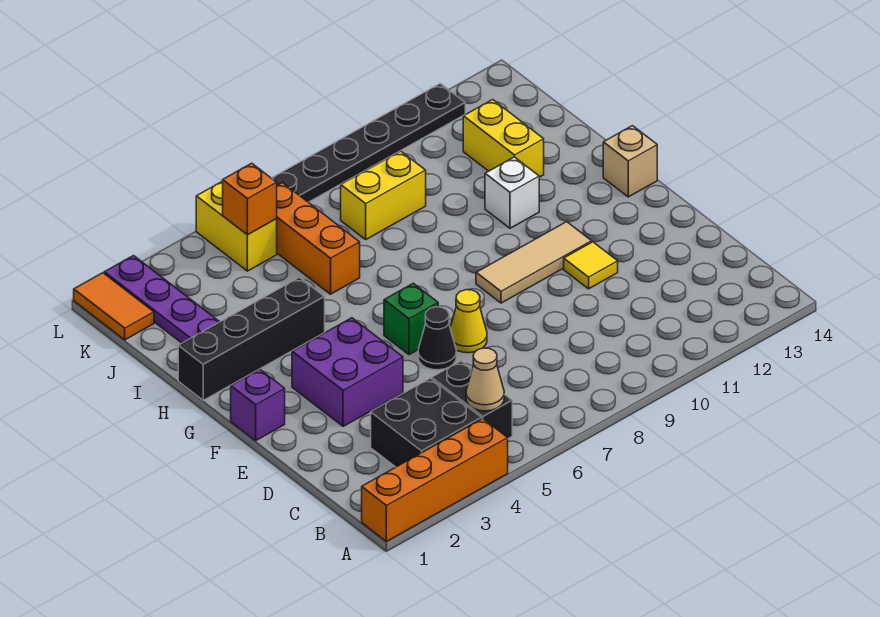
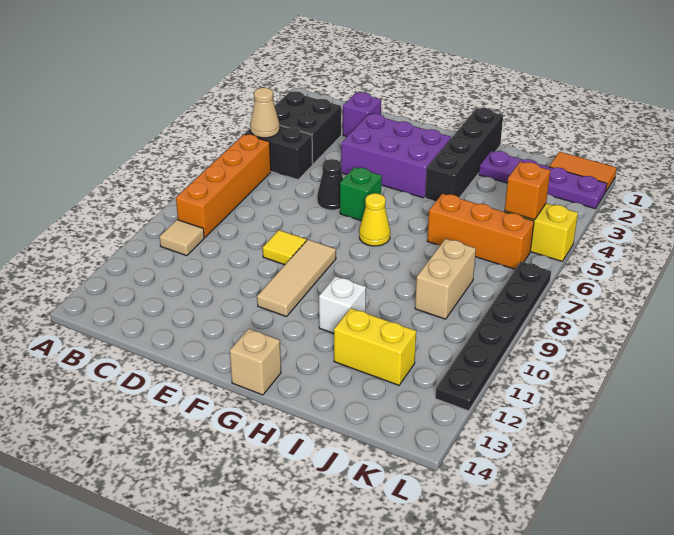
orange 1x4 brick [362,419,508,542] -> orange 1x4 brick moved to [176,134,271,238]
none -> tan 1x1 tile [160,220,204,256]
purple 2x2 brick [292,318,403,426] -> purple 2x3 brick [341,114,451,198]
yellow 1x1 cone [450,290,487,353] -> yellow 1x1 cone moved to [359,193,390,246]
yellow 1x1 tile [564,242,618,289] -> yellow 1x1 tile moved to [263,230,306,265]
purple 1x1 brick [231,369,285,441] -> purple 1x1 brick moved to [343,92,381,137]
yellow 1x2 brick [341,151,426,239] -> tan 1x2 brick [415,239,476,319]

